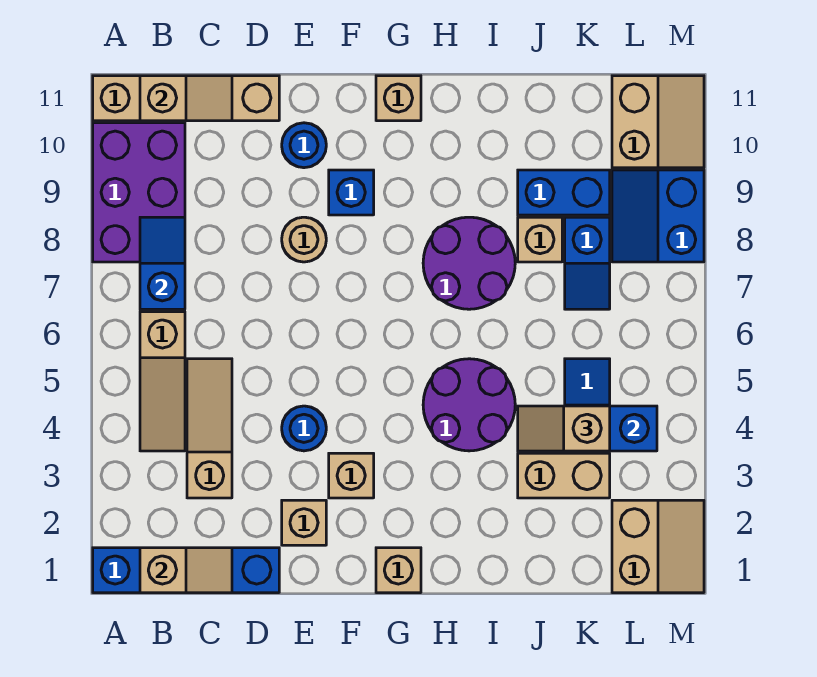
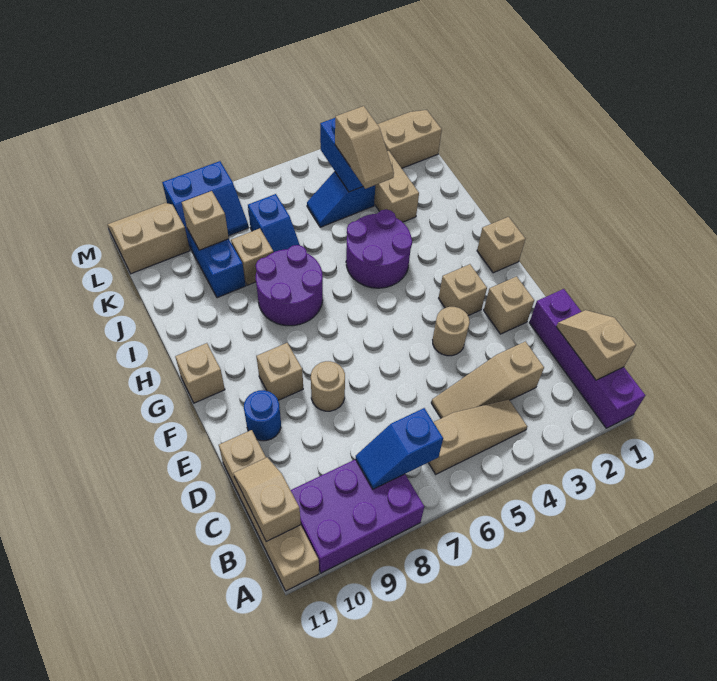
blue 1x4 brick [93,548,279,593] -> purple 1x4 brick [529,289,645,428]
blue 1x1 round brick [282,406,326,451] -> tan 1x1 round brick [433,307,470,356]
blue 1x1 brick [329,170,374,215] -> tan 1x1 brick [256,343,303,400]
blue 1x2 slope [565,217,610,309] -> blue 1x2 slope turned to [248,194,300,252]
none -> tan 1x1 brick [182,191,229,250]

